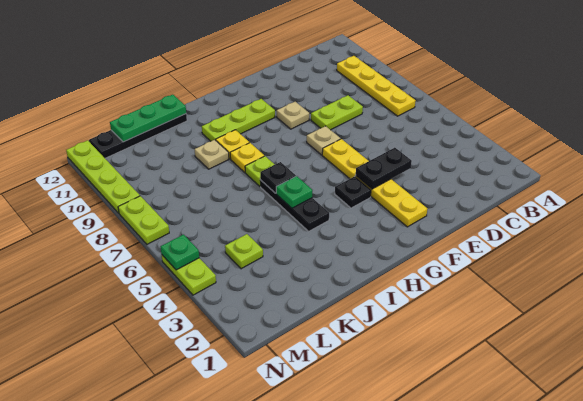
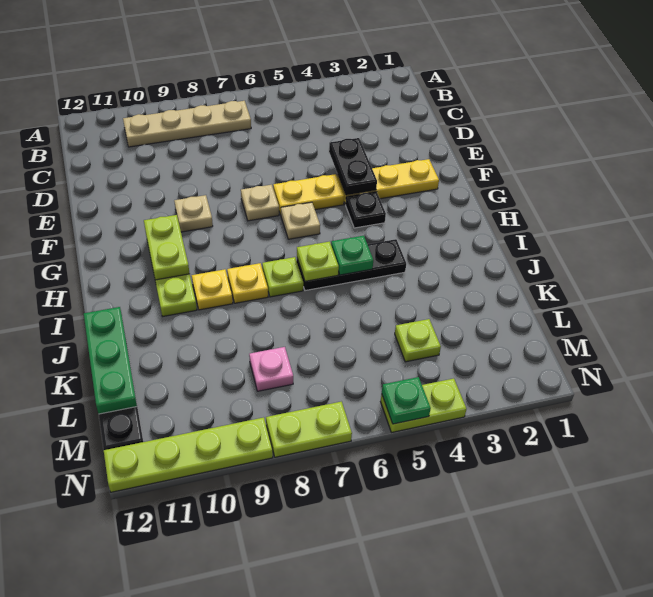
yellow 1x4 plate [337,56,416,116] -> tan 1x4 plate [123,101,251,147]
lime 1x2 plate [311,95,363,130] -> lime 1x2 plate moved to [144,215,190,280]
black 1x1 plate [260,162,296,193] -> lime 1x1 plate [297,241,339,281]
tan 1x1 plate [195,140,229,169] -> tan 1x1 plate moved to [281,202,320,239]
none -> pink 1x1 plate [249,347,293,391]

